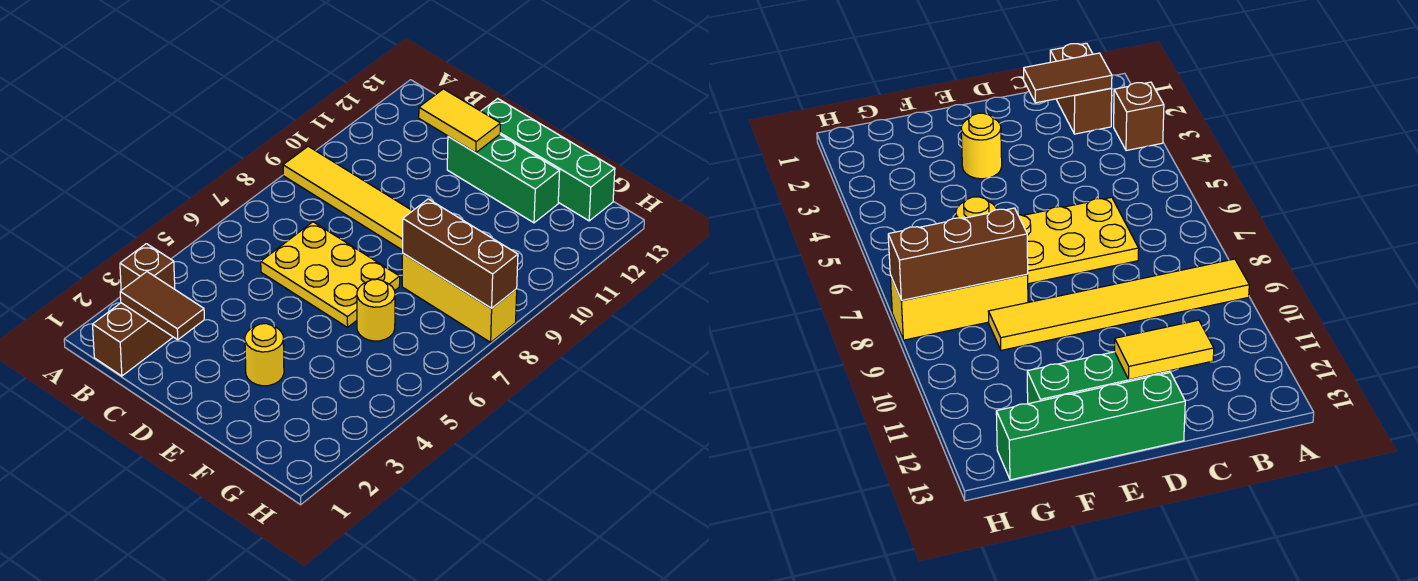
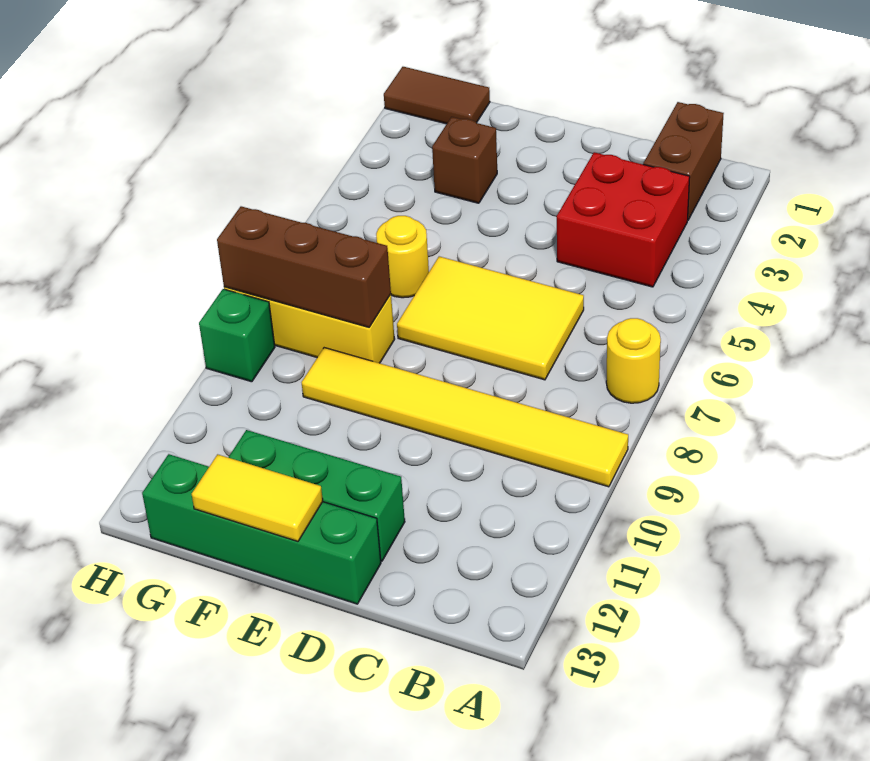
brown 1x1 brick [120,244,175,290] -> brown 1x1 brick moved to [432,117,497,203]
brown 1x2 tile [120,272,204,340] -> brown 1x2 tile moved to [384,67,490,124]
none -> red 2x2 brick [557,152,690,287]
yellow 2x3 plate [261,222,400,327] -> yellow 2x3 tile [397,256,584,380]
yellow 1x2 tile [419,89,501,153] -> yellow 1x2 tile moved to [192,454,323,541]
yellow 1x1 round brick [245,324,284,386] -> yellow 1x1 round brick moved to [606,318,661,403]
none -> green 1x1 brick [199,289,275,382]

